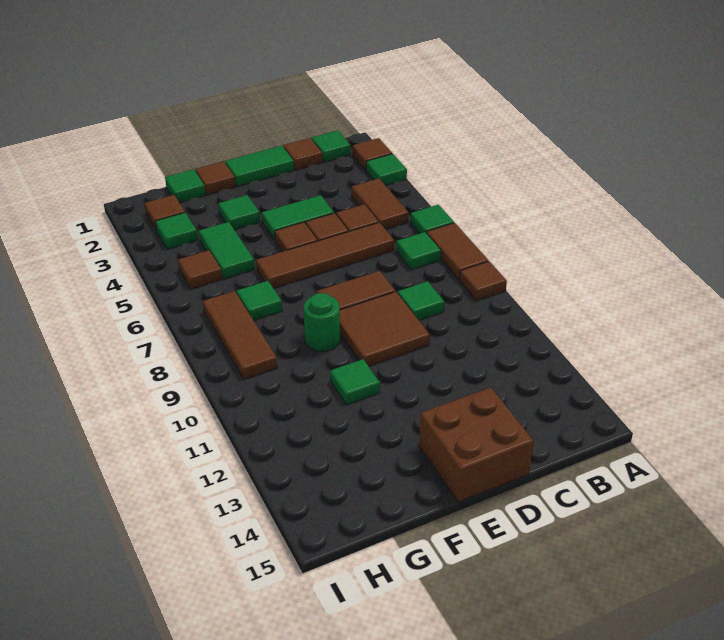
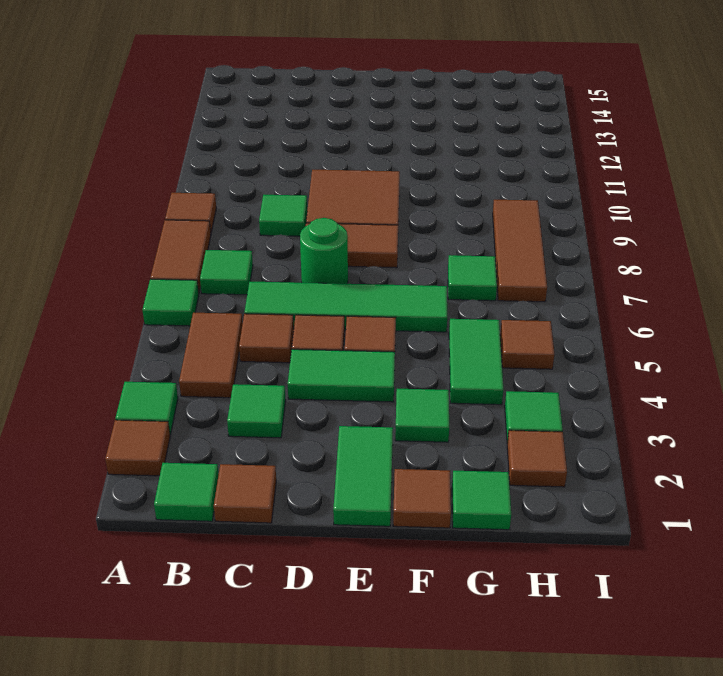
brown 1x4 tile [256,222,394,288] -> green 1x4 tile [245,281,447,332]
green 1x2 tile [225,146,294,187] -> green 1x2 tile turned to [333,426,393,526]
brown 2x2 brick [419,387,534,502] -> none
green 1x1 round brick [304,293,340,352] -> green 1x1 round brick moved to [300,218,348,284]
green 1x1 tile [330,359,380,405] -> green 1x1 tile moved to [227,384,286,438]

